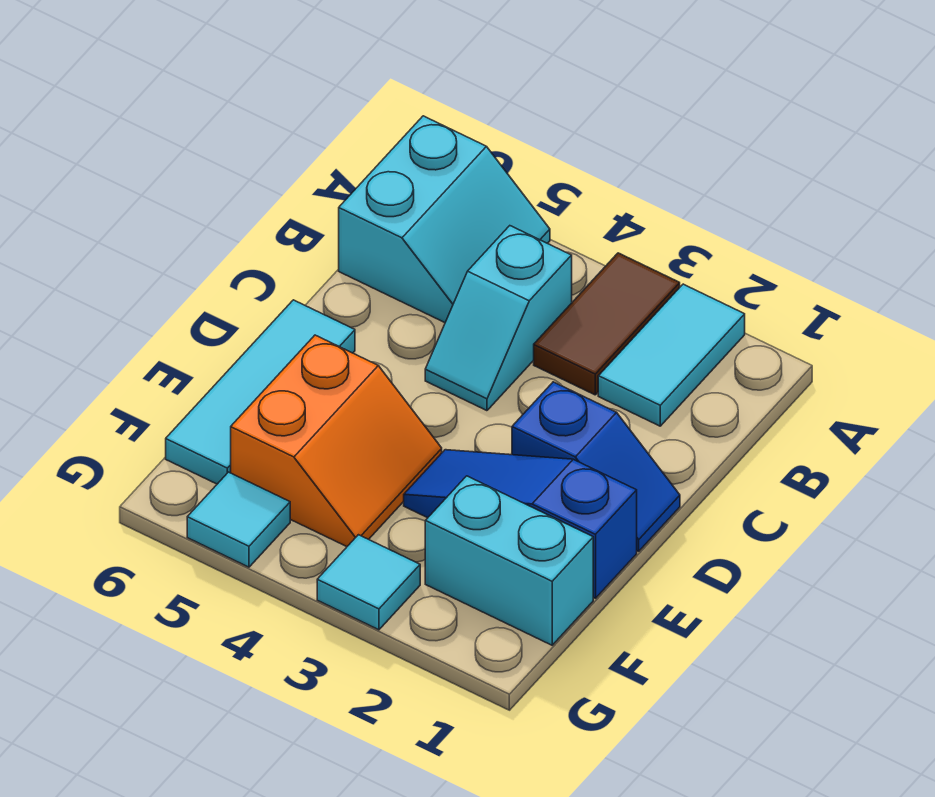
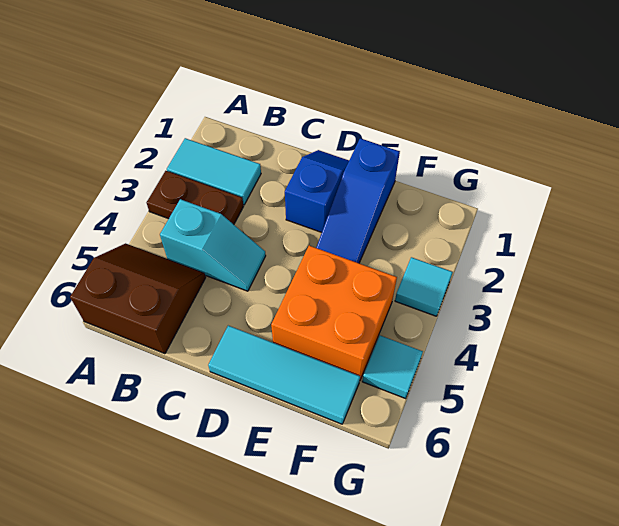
brown 1x2 tile [534,253,680,395] -> brown 1x2 plate [147,171,244,224]
cyan 2x2 slope [339,116,550,323] -> brown 2x2 slope [70,243,206,354]
orange 2x2 slope [231,335,442,547] -> orange 2x2 brick [271,245,397,380]
cyan 1x2 brick [425,476,593,645] -> none

